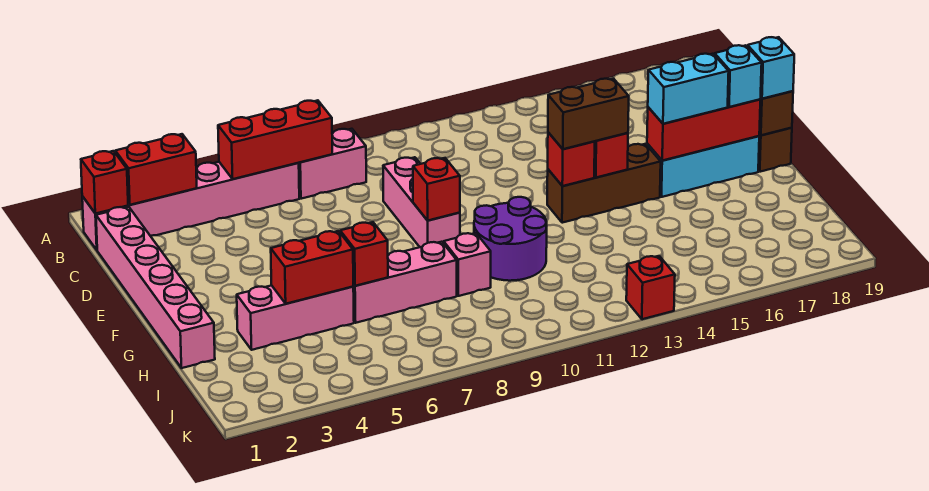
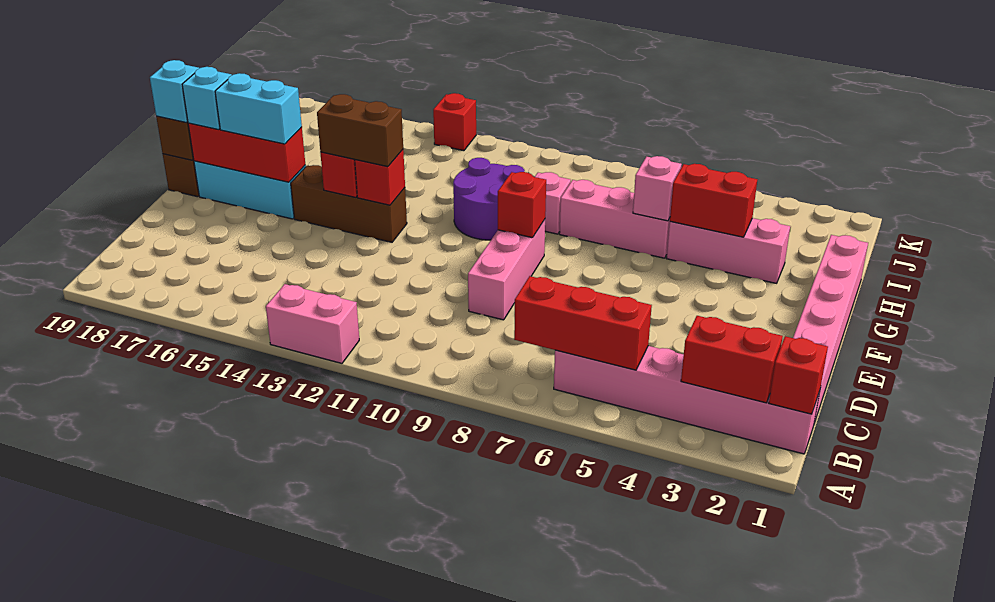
pink 1x2 brick [299,129,366,199] -> pink 1x2 brick moved to [266,284,359,363]
red 1x1 brick [340,222,388,286] -> pink 1x1 brick [633,156,682,221]

